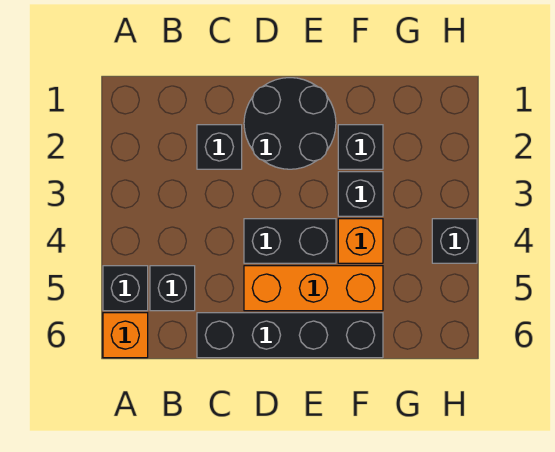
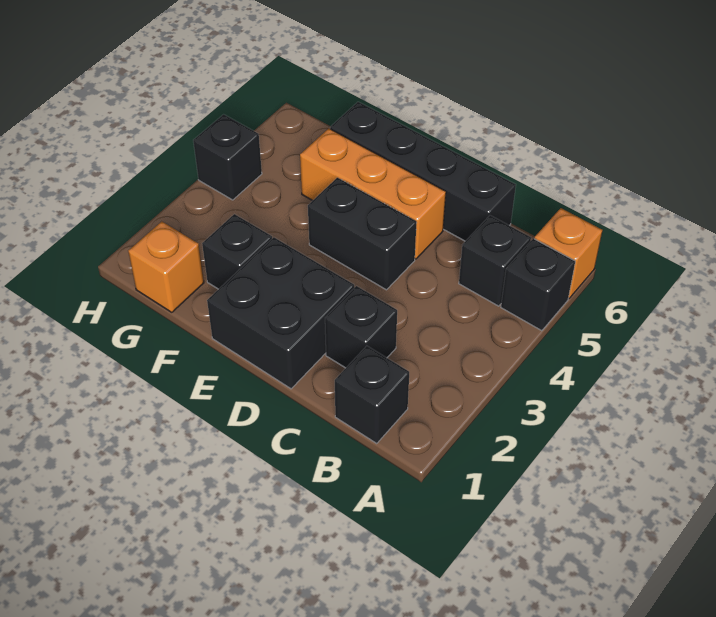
black 2x2 round brick [244,78,336,169] -> black 2x2 brick [207,237,354,389]
black 1x1 brick [338,172,383,216] -> black 1x1 brick moved to [335,346,409,444]
orange 1x1 brick [338,219,383,263] -> orange 1x1 brick moved to [128,221,204,312]

